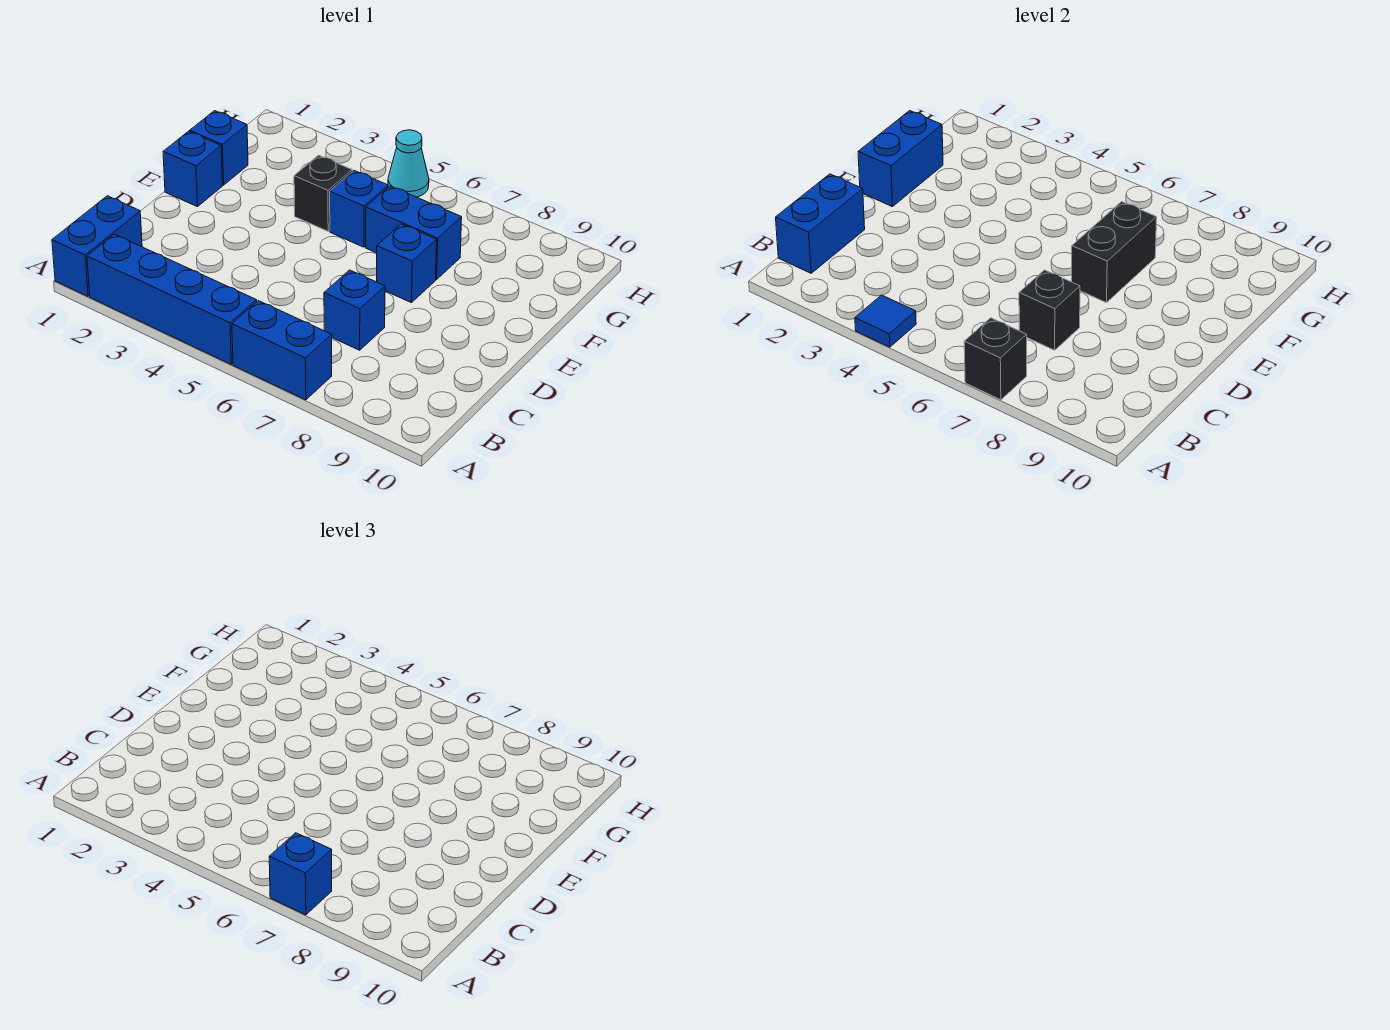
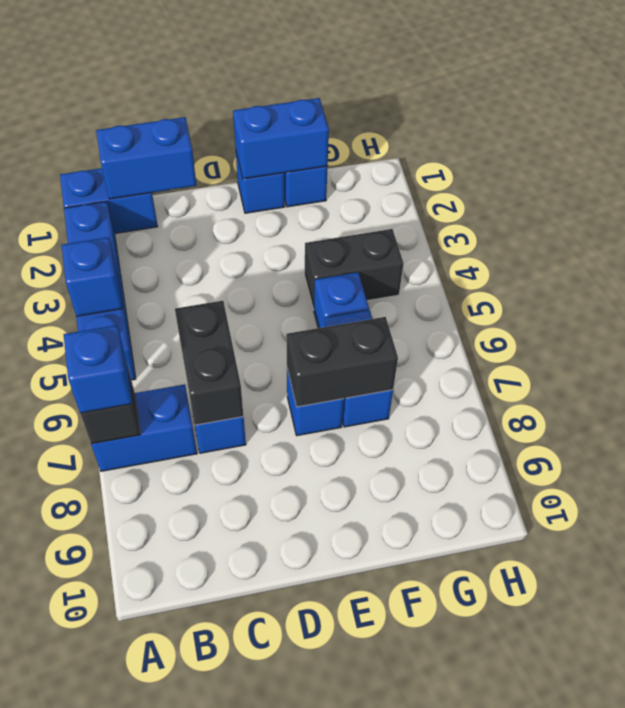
blue 1x1 tile [855,295,916,347] -> blue 1x1 brick [62,237,123,316]
blue 1x2 brick [232,301,332,400] -> blue 1x2 brick turned to [91,384,197,471]
black 1x1 brick [1019,270,1080,350] -> black 1x2 brick [175,301,243,425]
black 1x1 brick [294,155,352,231] -> black 1x2 brick [305,229,404,309]
cyan 1x1 cone [388,130,429,197] -> none

